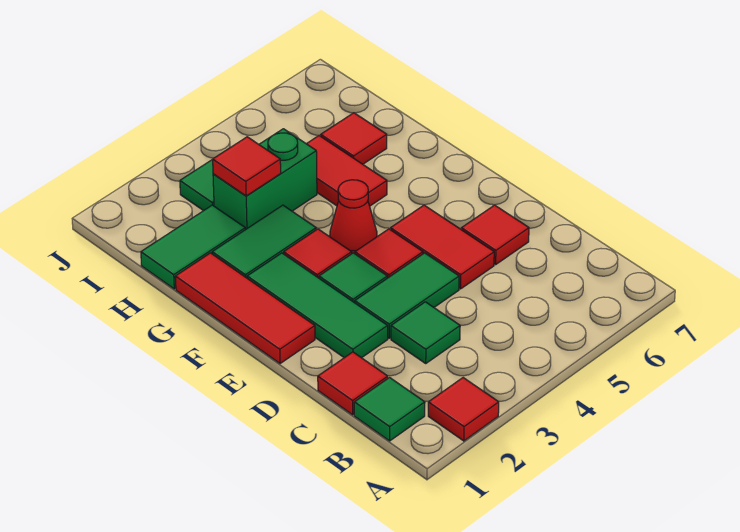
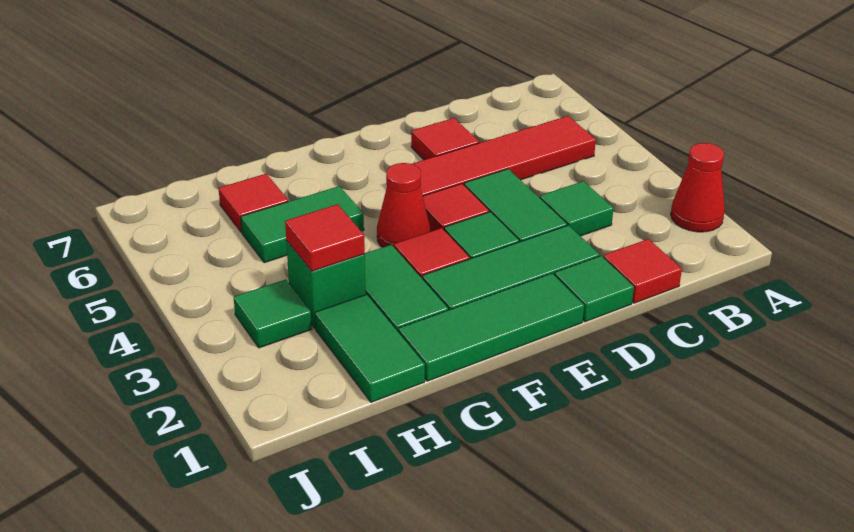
red 1x1 tile [428,378,499,441] -> red 1x1 cone [671,143,725,232]
green 1x1 tile [354,378,425,441] -> green 1x1 tile moved to [555,256,634,322]
red 1x2 tile [391,205,494,289] -> red 1x4 tile [413,116,596,196]
red 1x3 tile [175,253,315,364] -> green 1x3 tile [398,273,584,381]
red 1x2 tile [307,136,387,206] -> green 1x2 tile [241,186,364,263]
green 1x2 brick [213,129,317,230] -> green 1x1 brick [286,241,366,329]

